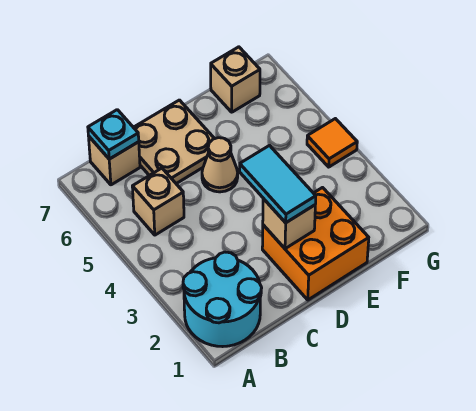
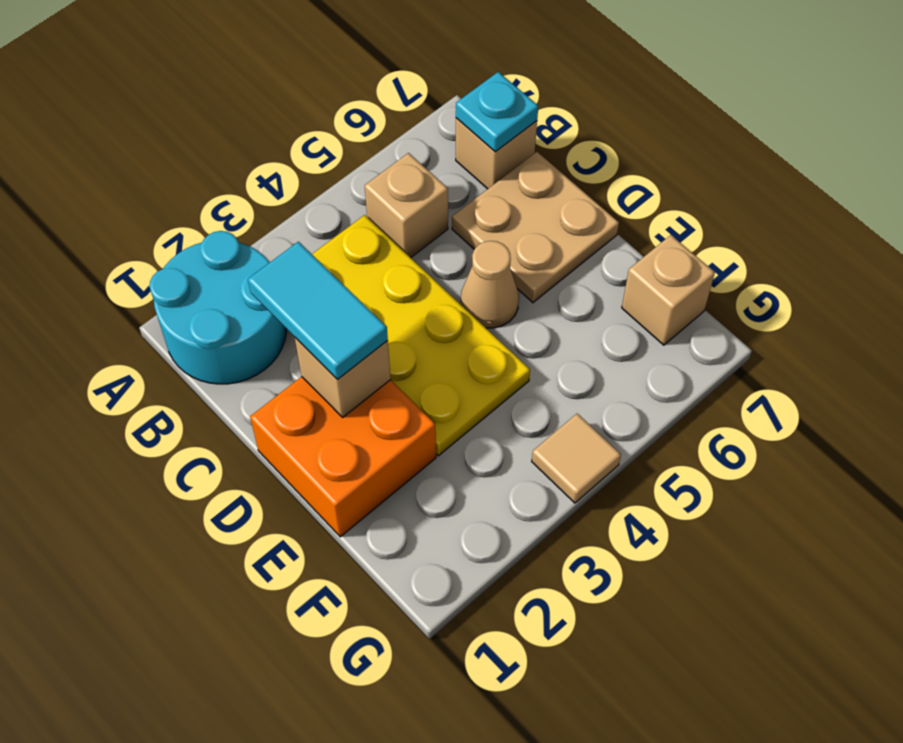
none -> yellow 2x4 plate [312,215,530,456]
cyan 1x2 tile [240,146,316,223] -> cyan 1x2 tile turned to [248,242,388,379]
orange 1x1 tile [307,119,357,167] -> tan 1x1 tile [532,414,621,503]

